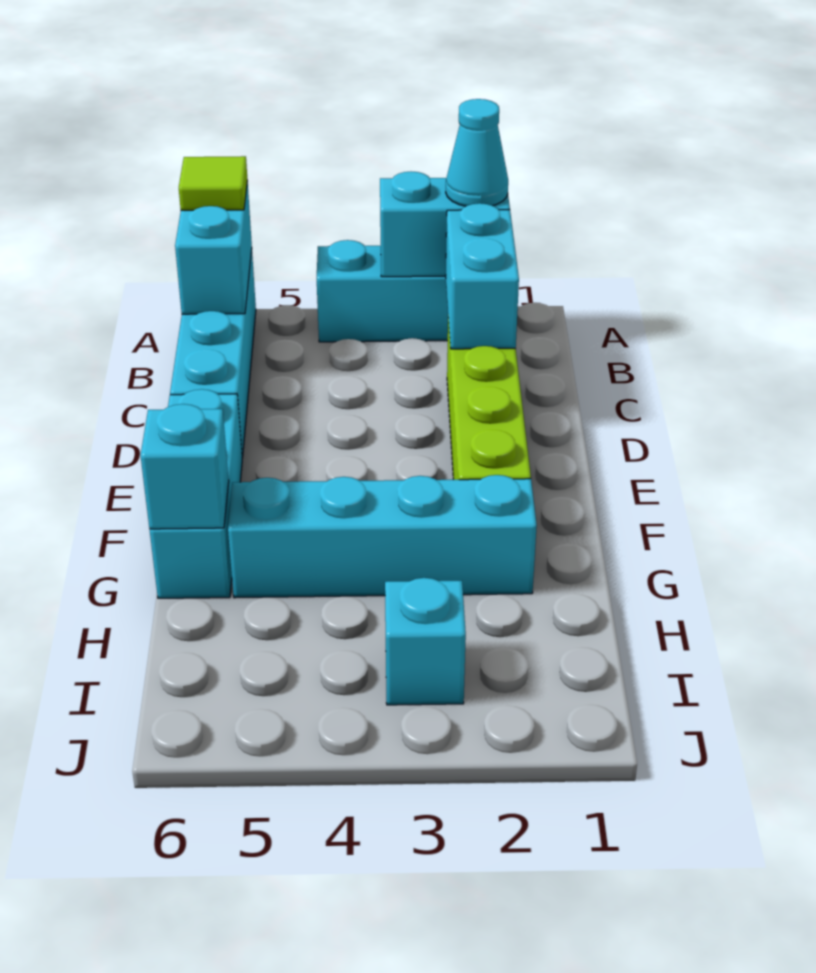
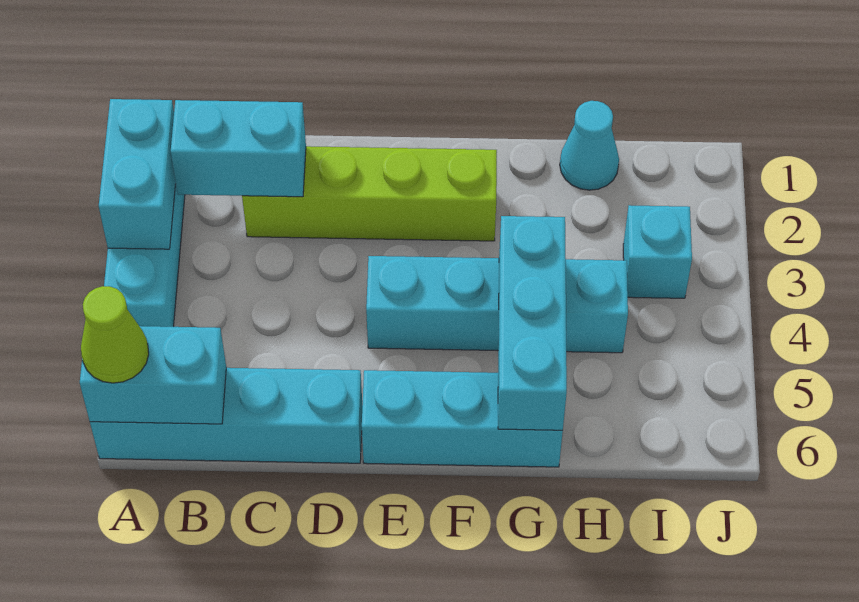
cyan 1x1 cone [446,99,508,206] -> cyan 1x1 cone moved to [560,101,619,190]
lime 1x1 tile [179,156,247,210] -> lime 1x1 cone [81,286,149,383]
cyan 1x4 brick [228,475,537,598] -> cyan 1x4 brick turned to [366,256,628,353]
cyan 1x1 brick [141,404,229,529] -> cyan 1x3 brick [498,216,567,430]

